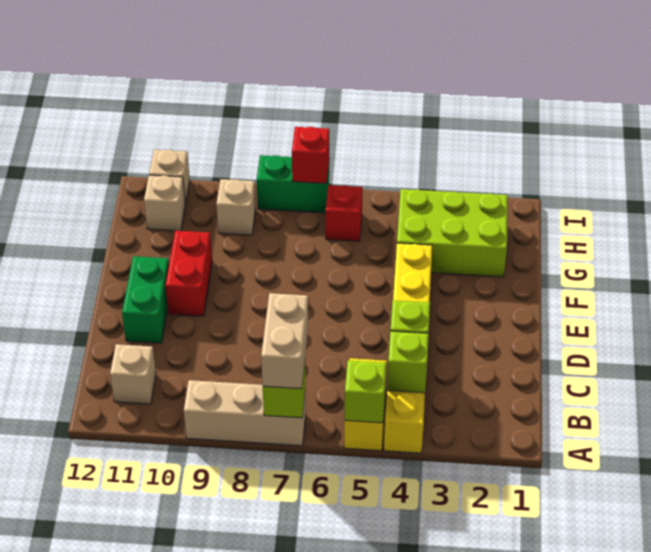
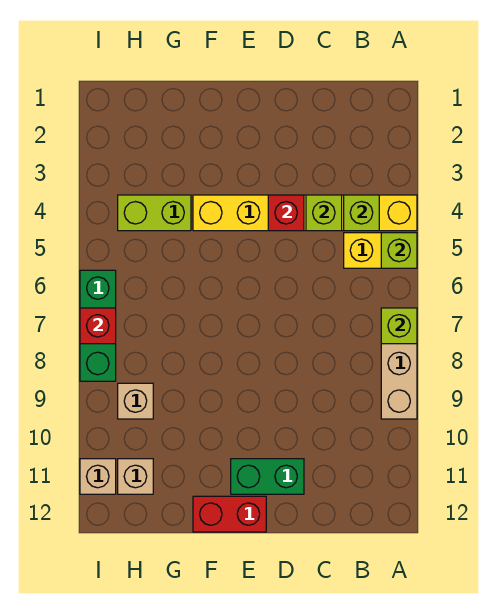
tan 1x2 brick [261,293,308,389] -> none
tan 1x1 brick [110,344,156,404] -> none
red 1x2 brick [165,231,212,316] -> red 1x2 brick moved to [193,496,266,532]
lime 2x3 brick [397,189,508,277] -> lime 1x2 brick [118,195,191,231]
red 1x1 brick [326,185,363,241] -> red 1x1 brick moved to [268,195,304,231]
green 1x2 brick [256,155,329,213] -> green 1x3 brick [80,270,116,381]

